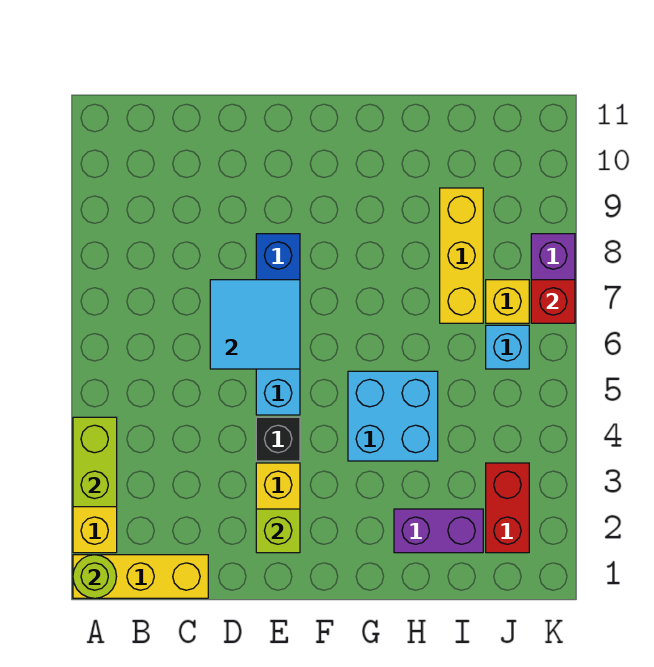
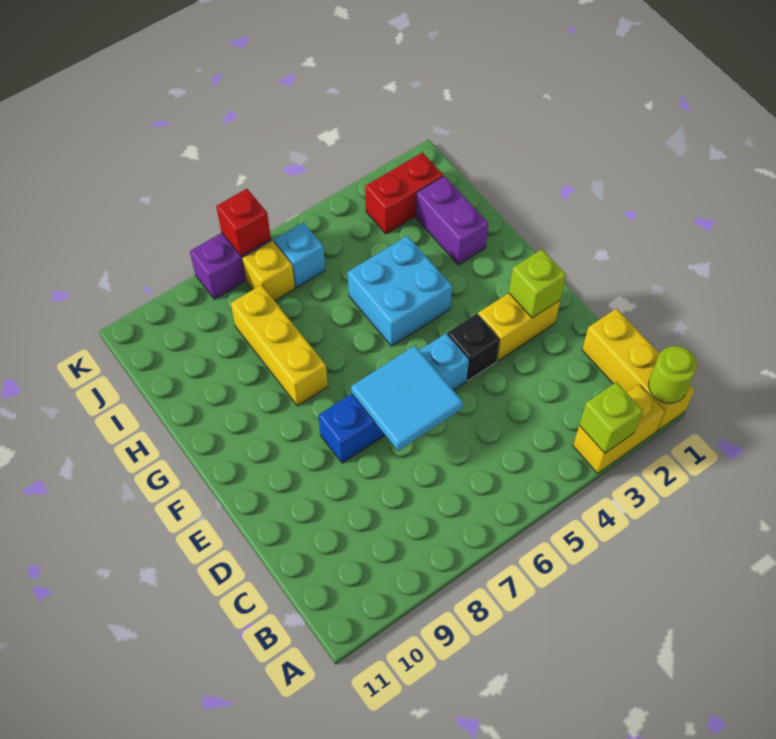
lime 1x2 brick [73,417,117,507] -> lime 1x1 brick [579,382,643,453]
yellow 1x3 brick [440,188,483,323] -> yellow 1x3 brick turned to [231,285,328,406]

